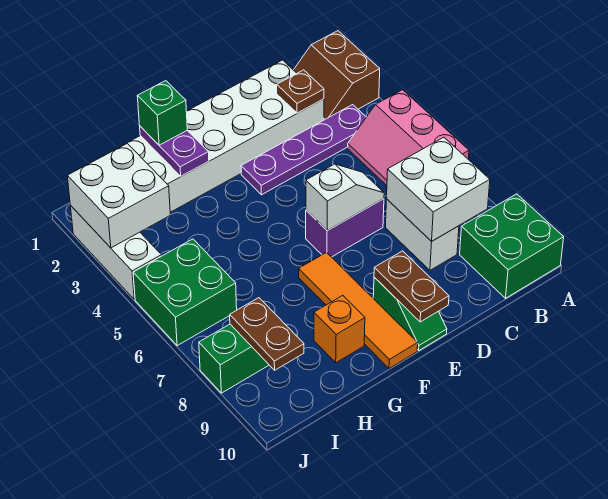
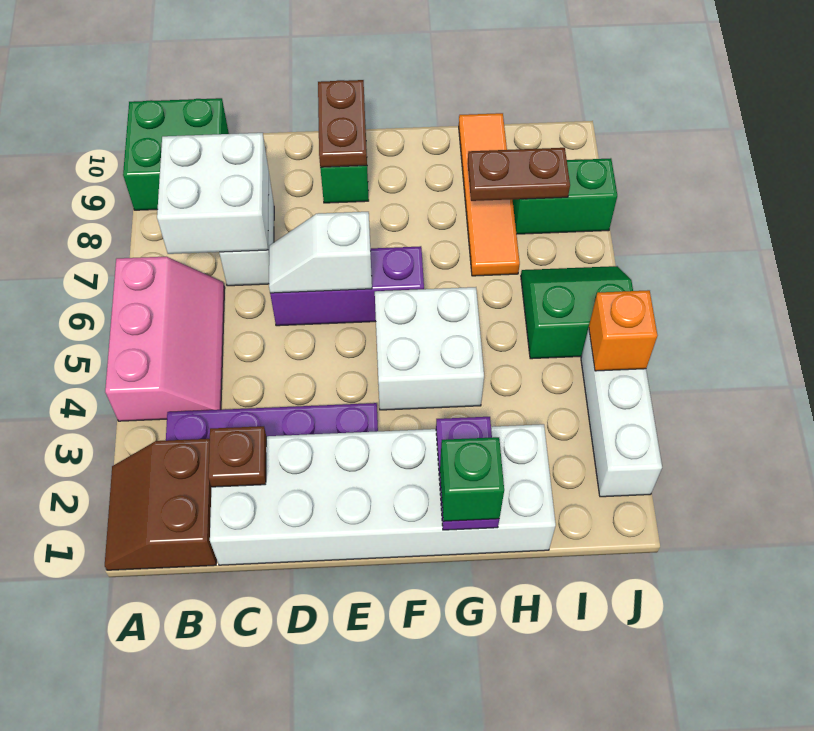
brown 2x2 slope [294,31,380,120] -> brown 2x2 slope turned to [105,439,216,570]
purple 1x2 brick [306,199,384,257] -> purple 1x3 brick [270,246,424,326]
orange 1x4 tile [299,253,418,368] -> orange 1x4 tile moved to [459,113,520,276]
orange 1x1 brick [314,296,365,363] -> orange 1x1 brick moved to [589,290,658,371]
white 2x2 brick [67,144,170,248] -> white 2x2 brick moved to [375,287,484,410]
green 2x2 brick [133,239,237,346] -> green 2x2 slope [521,266,633,359]
brown 1x2 plate [230,298,304,370] -> brown 1x2 plate turned to [467,148,570,201]

